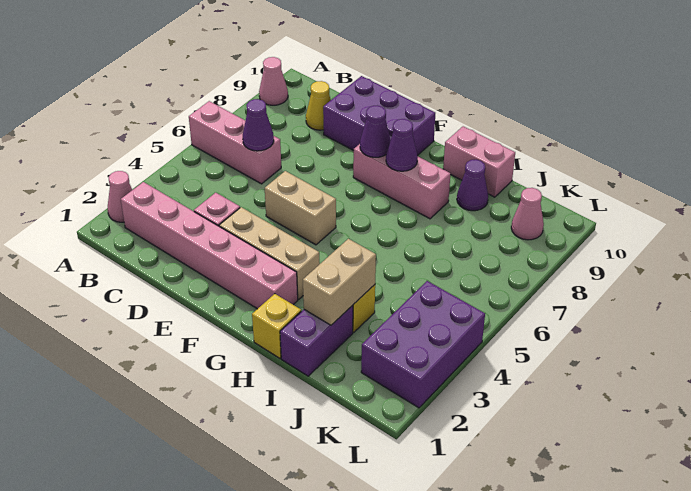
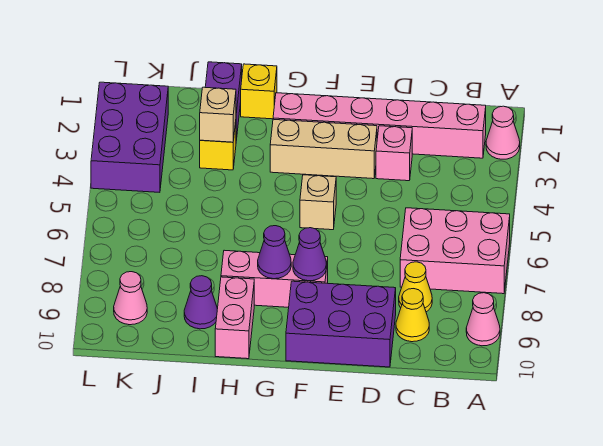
pink 1x3 brick [189,101,281,184] -> pink 2x3 brick [400,208,510,294]
purple 1x1 cone [243,99,274,151] -> none
none -> yellow 1x1 cone [399,262,432,312]
tan 1x2 brick [265,171,336,245] -> tan 1x1 brick [300,175,336,230]
pink 1x2 brick [443,126,515,197] -> pink 1x2 brick turned to [215,277,254,359]
tan 1x2 brick [303,239,376,325] -> tan 1x1 brick [200,87,236,142]

